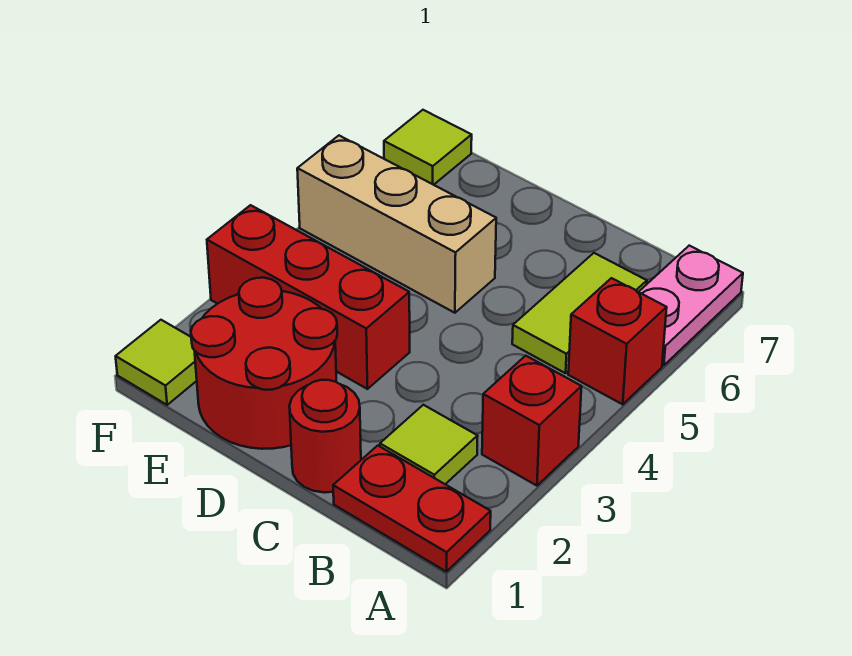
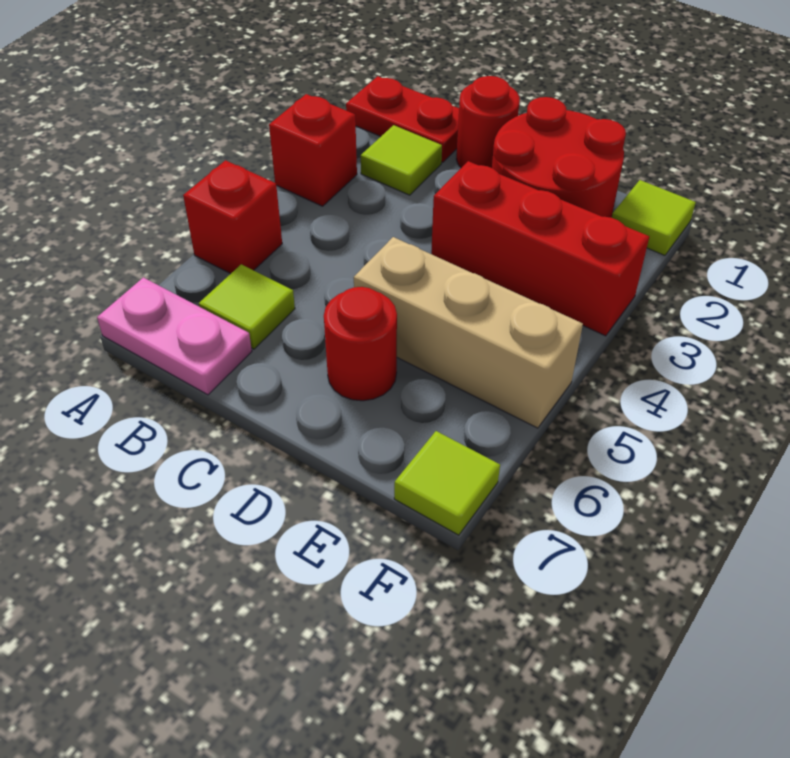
pink 1x2 plate [639,246,743,365] -> pink 1x2 plate turned to [97,277,252,395]
lime 1x2 tile [512,253,647,373] -> lime 1x1 tile [199,264,295,349]
none -> red 1x1 round brick [324,287,397,401]

